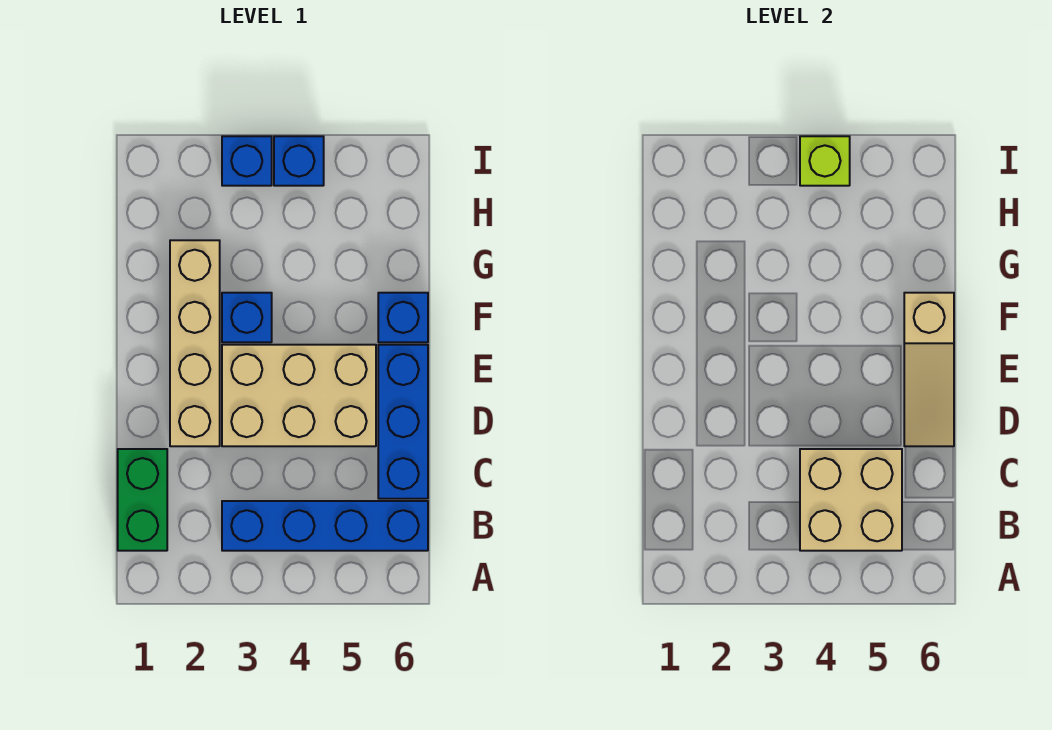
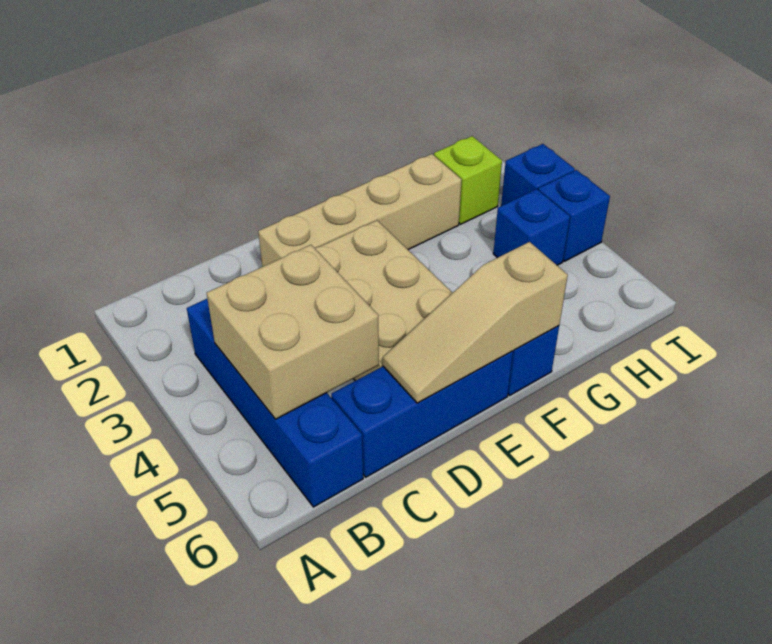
green 1x2 brick [118,449,167,551] -> none
blue 1x1 brick [222,293,272,342] -> blue 1x1 brick moved to [493,189,570,265]
lime 1x1 brick [800,136,850,186] -> lime 1x1 brick moved to [434,136,502,224]

